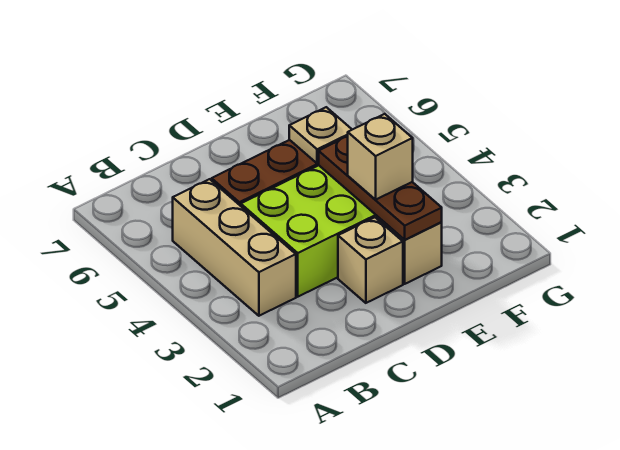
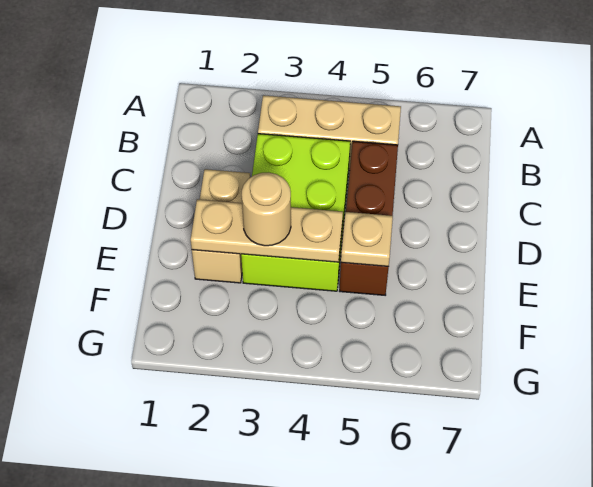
brown 1x3 plate [319,137,442,240] -> tan 1x3 plate [191,199,343,262]
tan 1x1 brick [347,114,413,200] -> tan 1x1 round brick [242,172,291,246]

